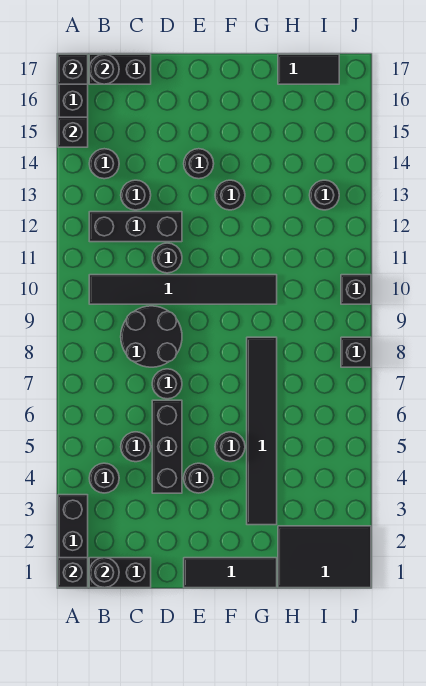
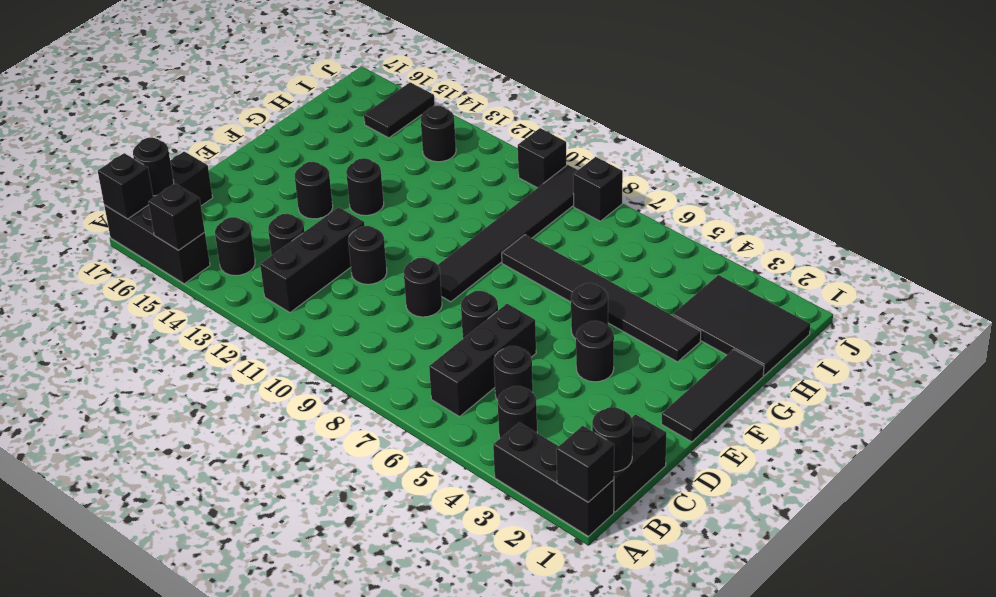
black 1x6 tile [89,275,277,304] -> black 1x6 tile moved to [438,165,578,302]
black 2x2 round brick [121,306,182,367] -> black 1x1 round brick [404,258,442,317]
black 1x3 brick [152,400,182,493] -> black 1x3 brick turned to [429,304,536,417]
black 2x3 tile [278,526,371,588] -> black 2x3 tile turned to [673,275,810,375]
black 1x2 tile [278,54,339,84] -> black 1x2 tile moved to [364,82,435,138]

